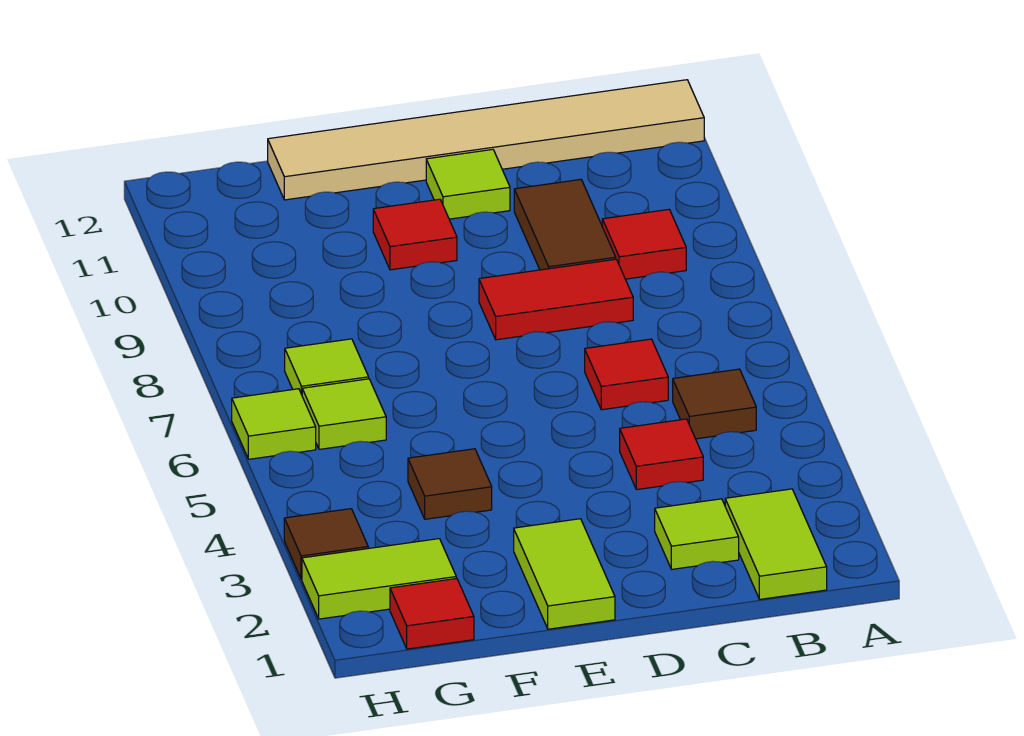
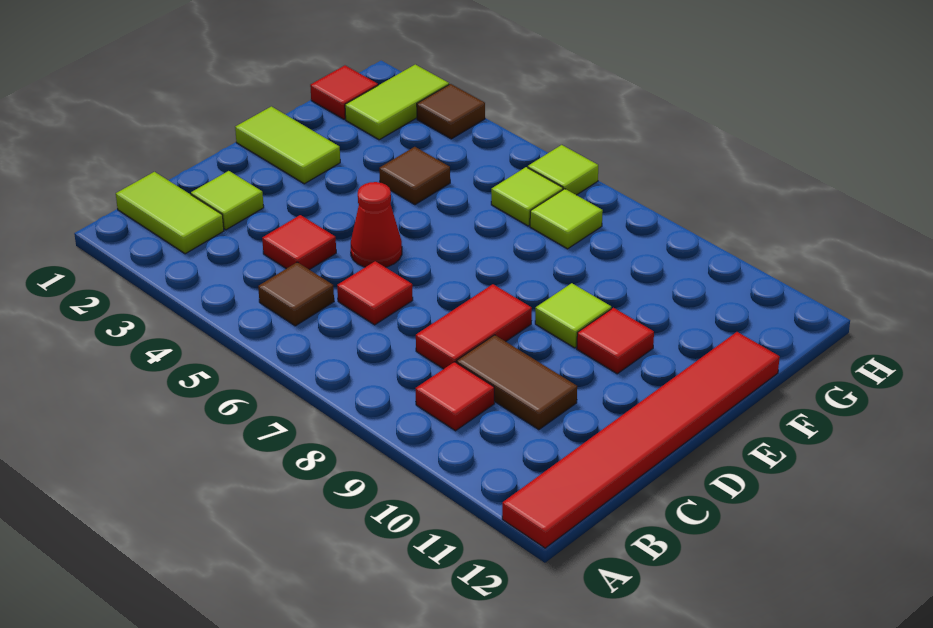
tan 1x6 tile [268,80,704,200] -> red 1x6 tile [502,332,780,548]
none -> red 1x1 cone [351,182,402,267]
lime 1x1 tile [426,149,510,219] -> lime 1x1 tile moved to [535,283,611,348]

